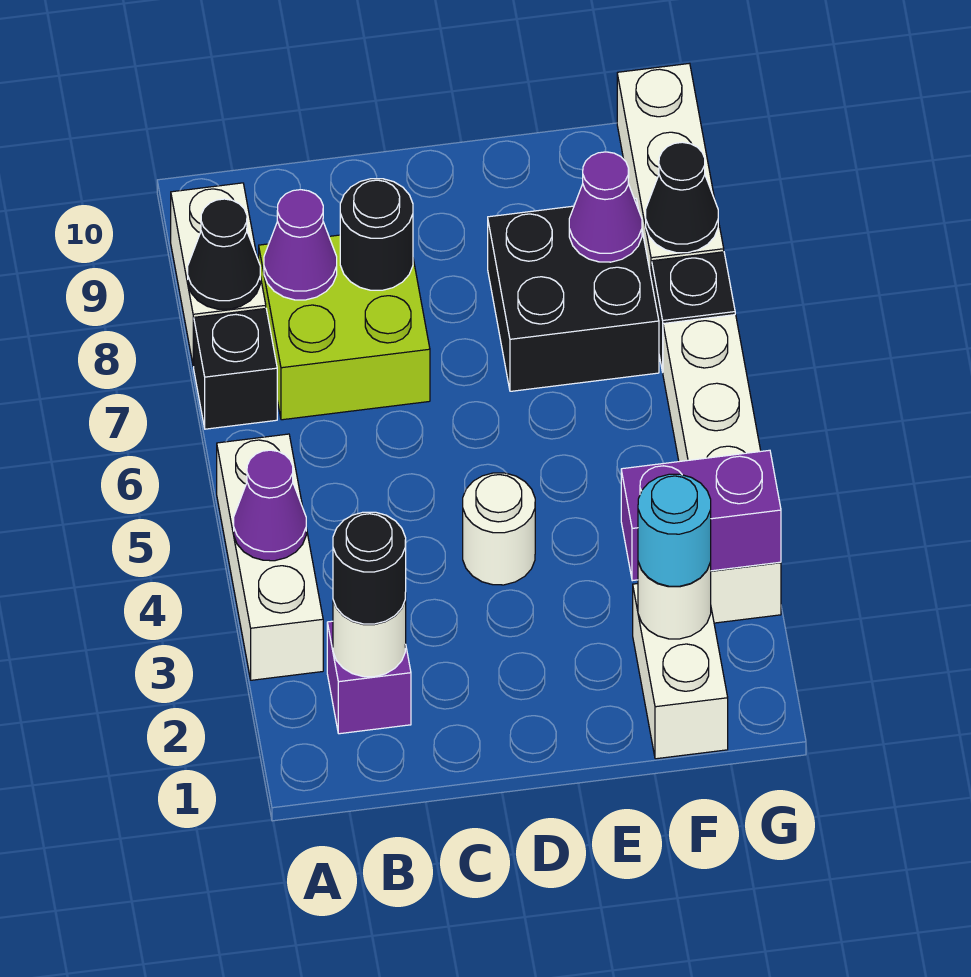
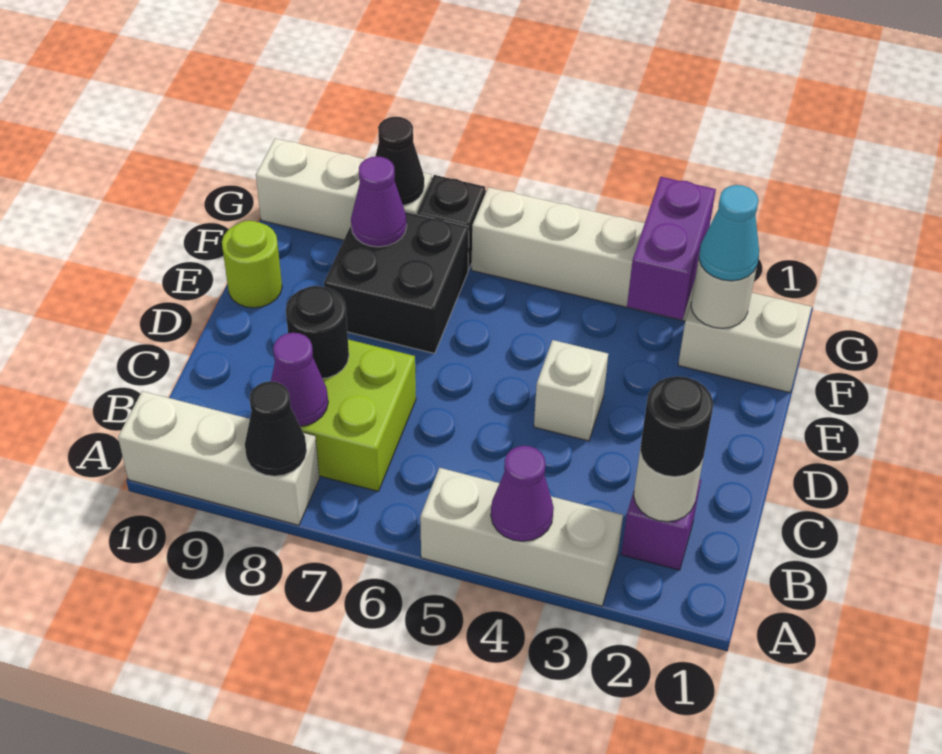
black 1x1 brick [194,309,277,429] -> none
white 1x2 brick [171,183,266,366] -> white 1x3 brick [118,391,319,525]
white 1x1 round brick [463,473,535,585] -> white 1x1 brick [534,340,608,441]
none -> lime 1x1 round brick [222,221,282,308]
cyan 1x1 round brick [638,474,711,586] -> cyan 1x1 cone [699,185,759,281]

